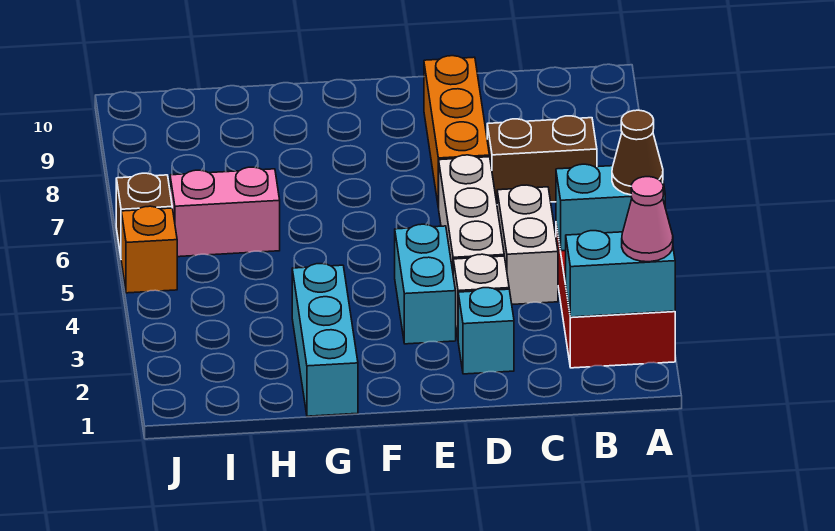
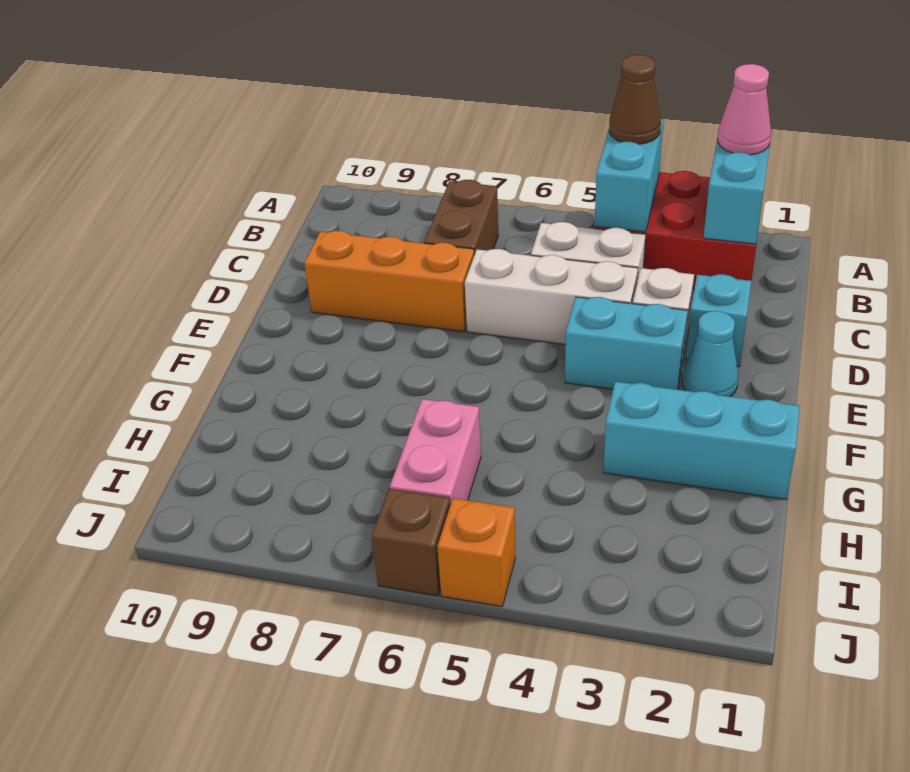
none -> cyan 1x1 cone [682,311,738,397]

